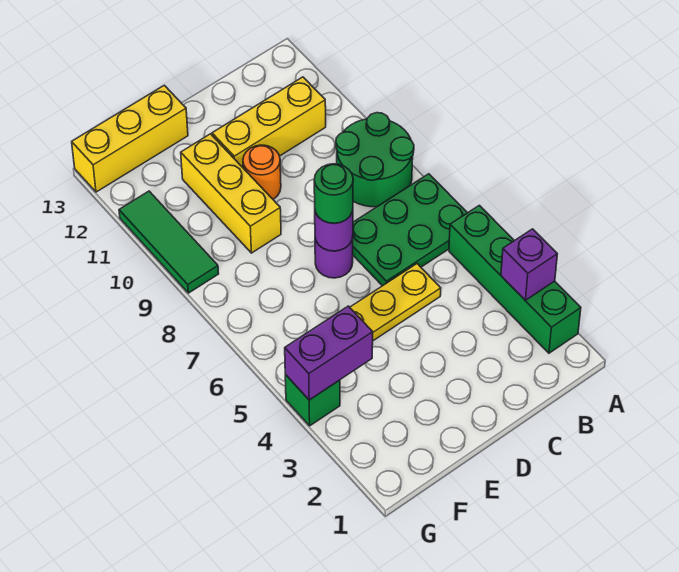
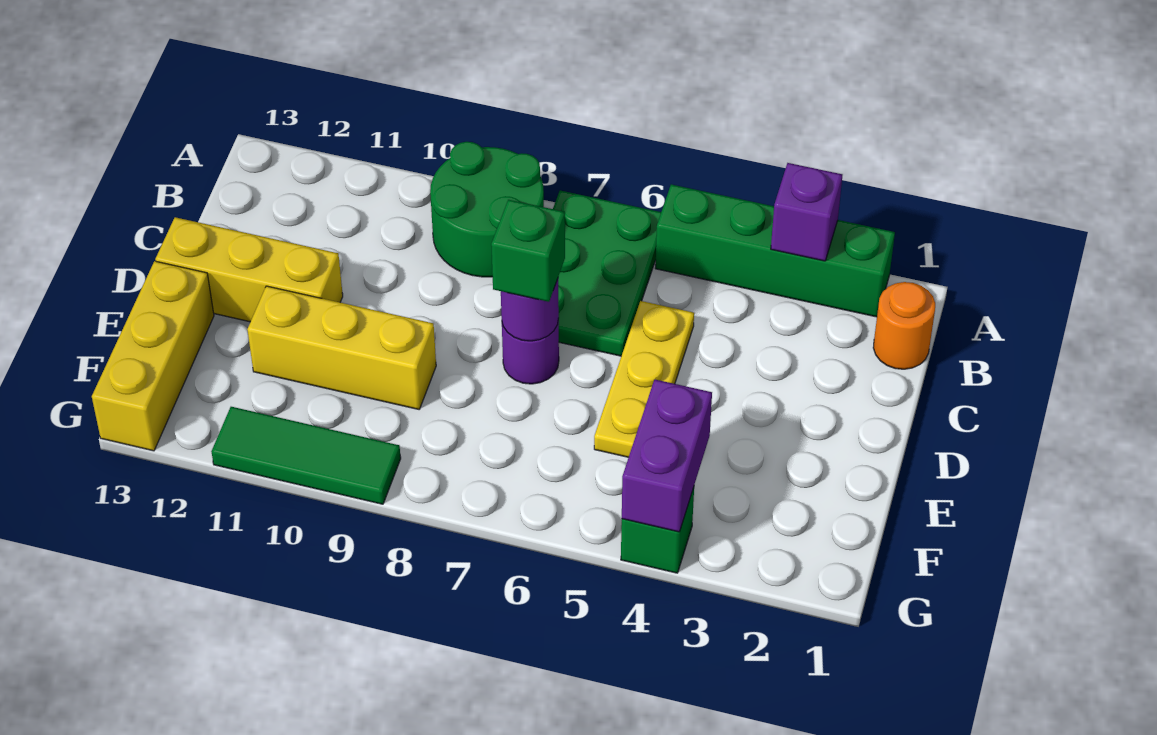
yellow 1x3 brick [212,77,326,167] -> yellow 1x3 brick turned to [155,217,343,322]
green 1x1 round brick [314,164,353,223] -> green 1x1 brick [491,200,565,302]
orange 1x1 round brick [243,145,281,199] -> orange 1x1 round brick moved to [873,282,935,369]

